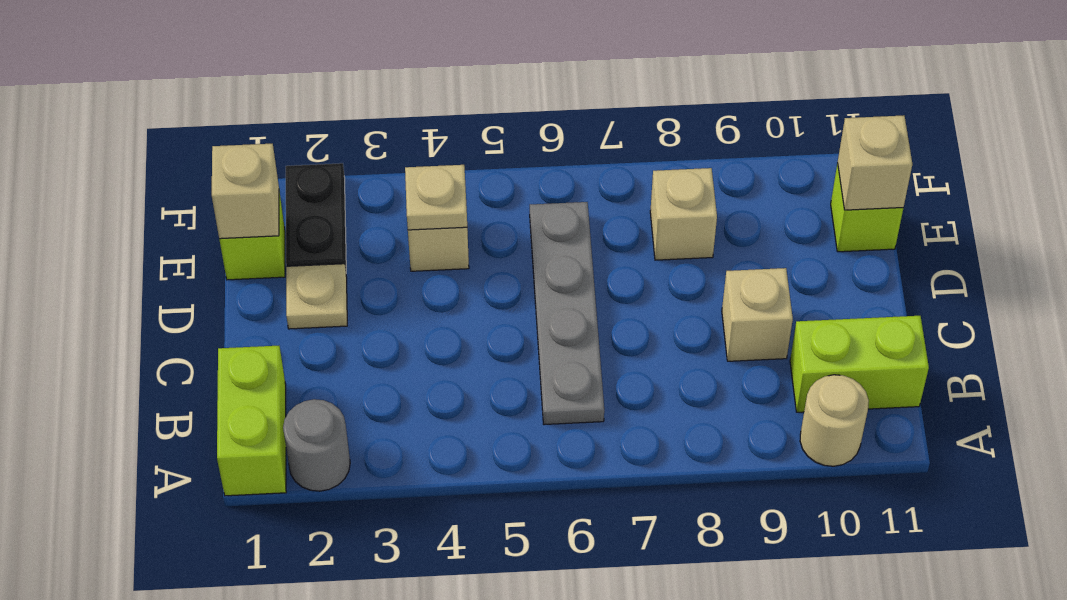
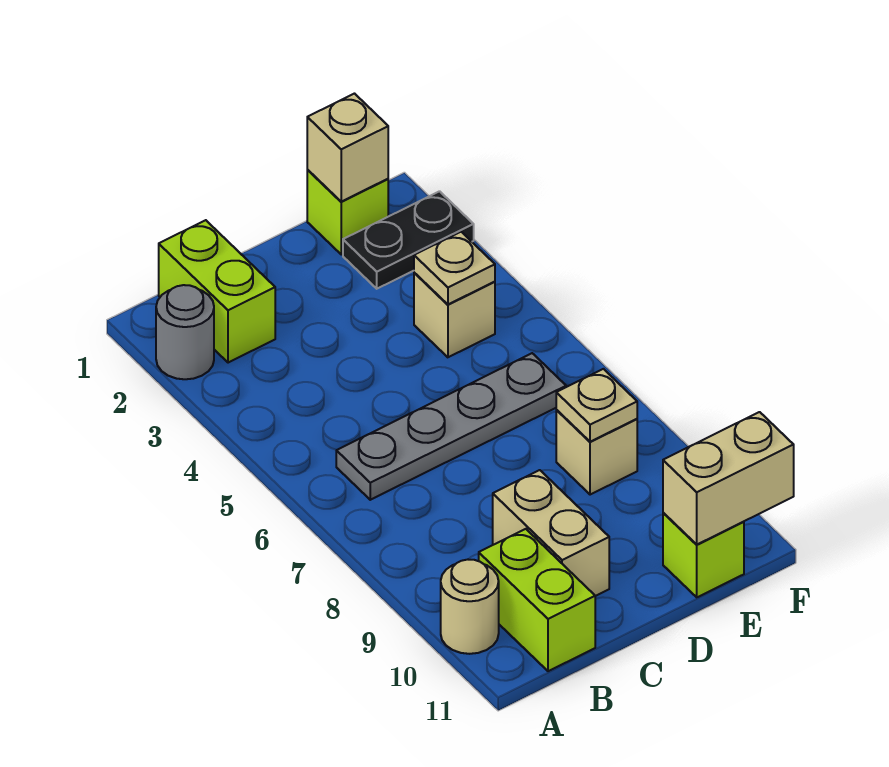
lime 1x2 brick [217,346,286,496] -> lime 1x2 brick turned to [159,220,275,363]
tan 1x1 brick [722,268,793,361] -> tan 1x2 brick [493,470,609,596]
tan 1x1 plate [286,264,347,329] -> tan 1x1 plate moved to [556,369,637,442]
tan 1x1 brick [838,115,912,210] -> tan 1x2 brick [663,412,794,545]

